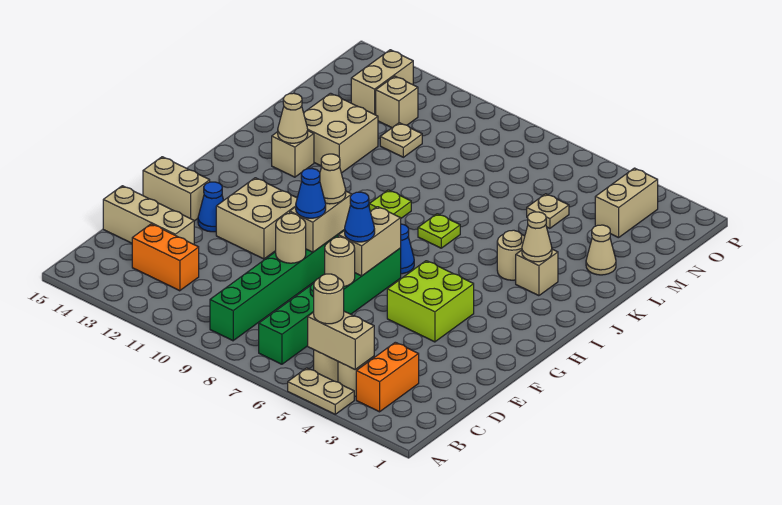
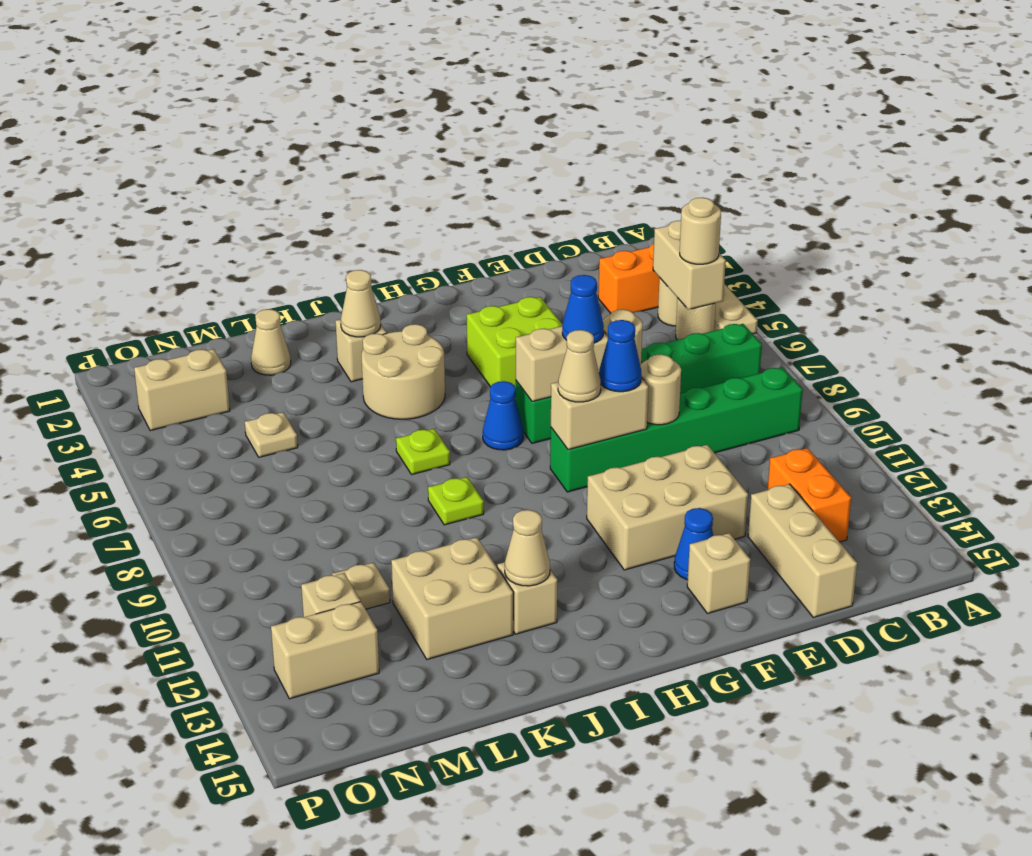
tan 2x2 brick [216,178,297,259] -> tan 2x3 brick [587,445,748,570]
tan 1x2 brick [143,157,210,221] -> tan 1x1 brick [687,533,750,614]
tan 1x1 round brick [497,230,525,280] -> tan 2x2 round brick [362,324,445,419]

